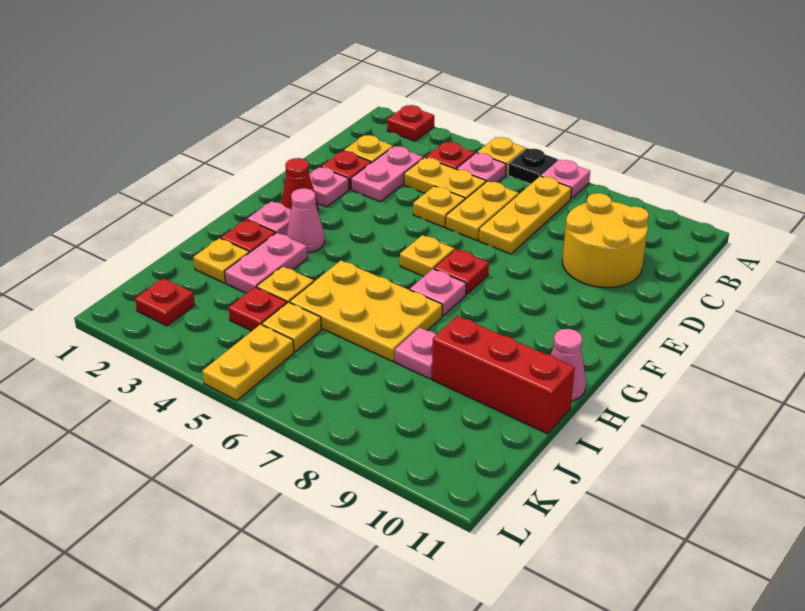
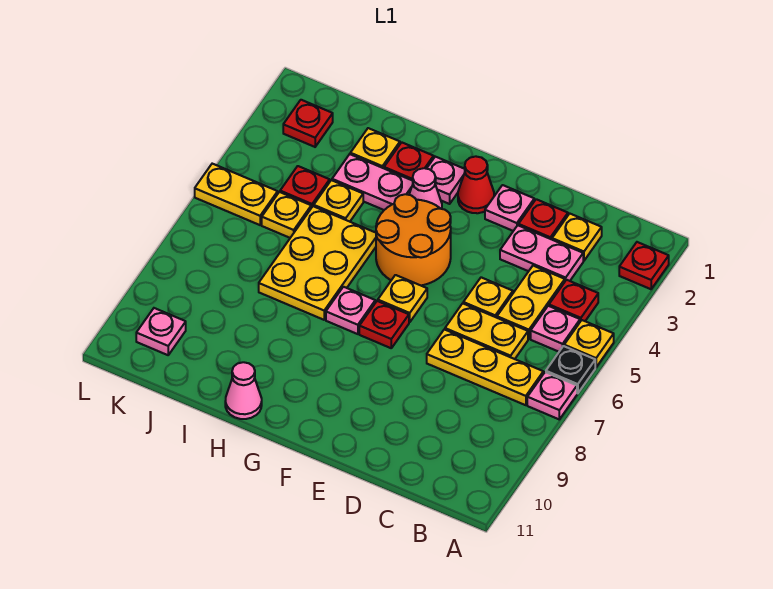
yellow 2x2 round brick [562,193,649,288] -> none
none -> orange 2x2 round brick [376,194,451,285]
pink 1x1 plate [395,327,436,379] -> pink 1x1 plate moved to [136,308,186,355]
red 1x3 brick [432,316,575,434] -> none

